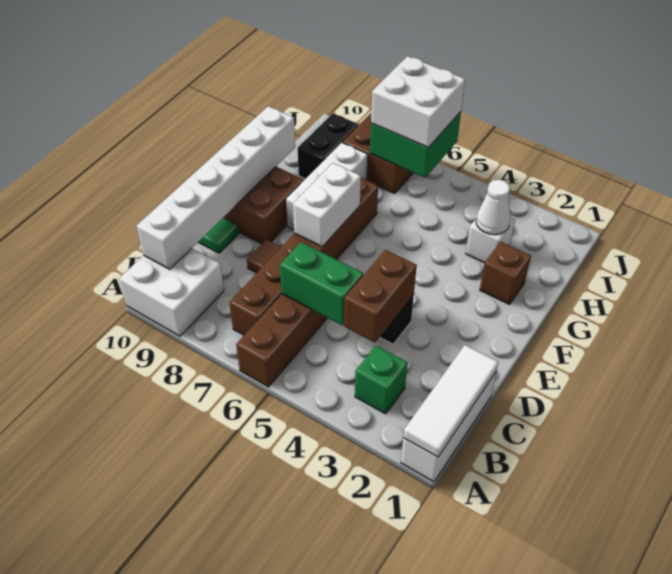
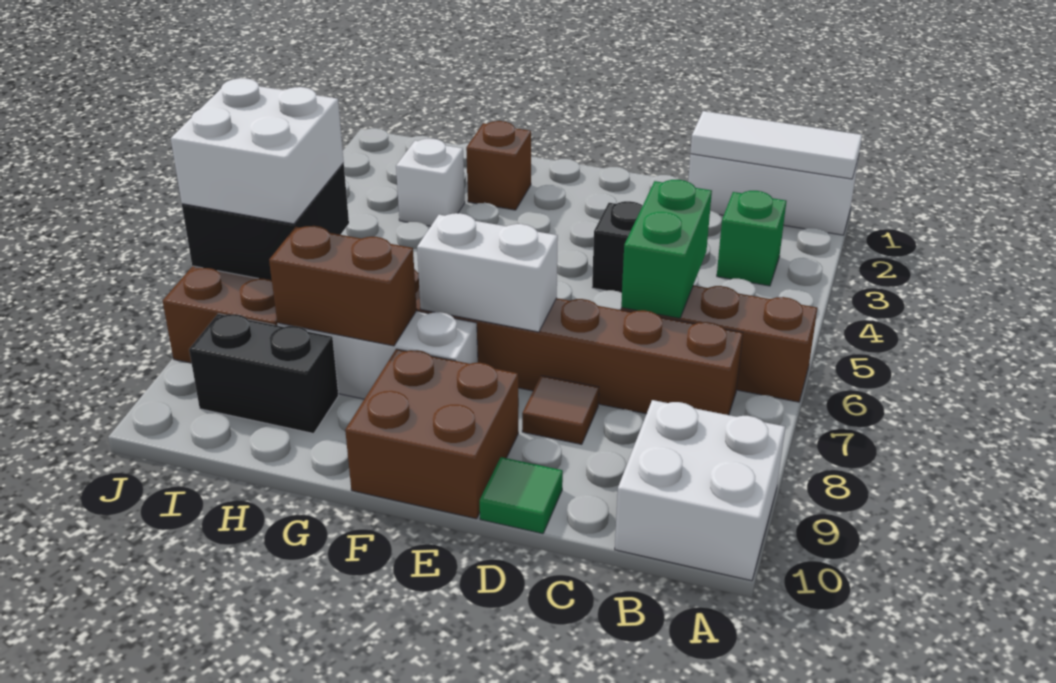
white 1x6 brick [137,106,295,269] -> none
brown 1x2 brick [344,250,417,343] -> brown 1x2 brick moved to [269,226,417,346]
white 1x1 cone [476,180,510,235] -> none
green 2x2 brick [370,112,461,178] -> black 2x2 brick [182,163,349,281]

